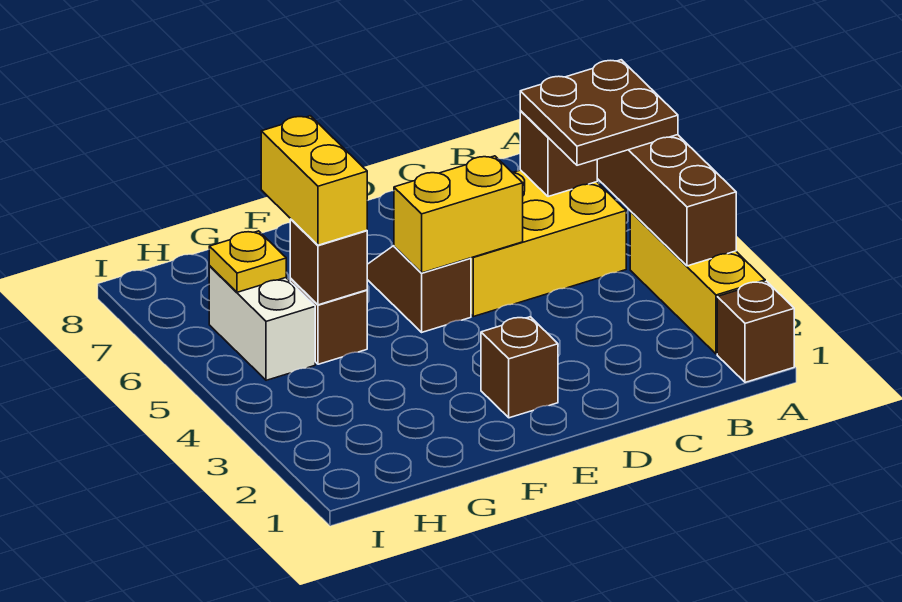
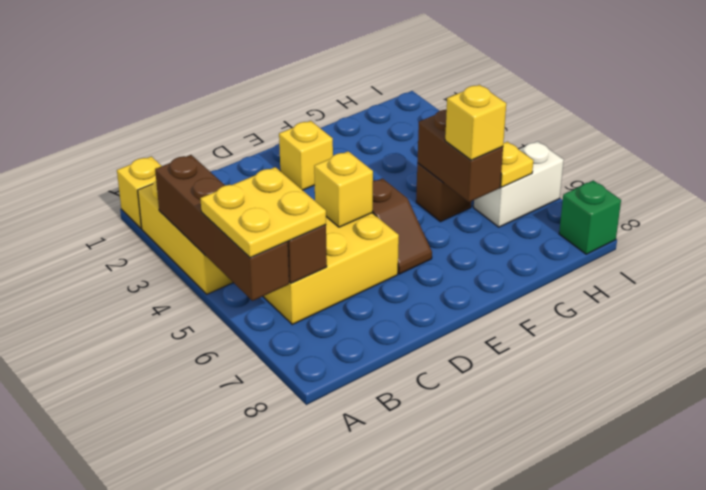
brown 1x1 brick [717,281,794,382] -> yellow 1x1 brick [117,156,161,229]
brown 2x2 plate [520,60,678,165] -> yellow 2x2 plate [200,167,326,258]
yellow 1x2 brick [394,156,523,273] -> yellow 1x1 brick [314,151,373,227]
brown 1x1 brick [481,317,558,418] -> yellow 1x1 brick [279,121,333,190]
brown 1x1 brick [290,219,367,305] -> brown 1x2 brick [417,110,503,202]
yellow 1x2 brick [261,116,367,245] -> yellow 1x1 brick [445,85,506,160]
white 1x2 brick [209,266,315,380] -> white 1x2 brick turned to [474,141,564,227]
none -> green 1x1 brick [559,180,621,254]

